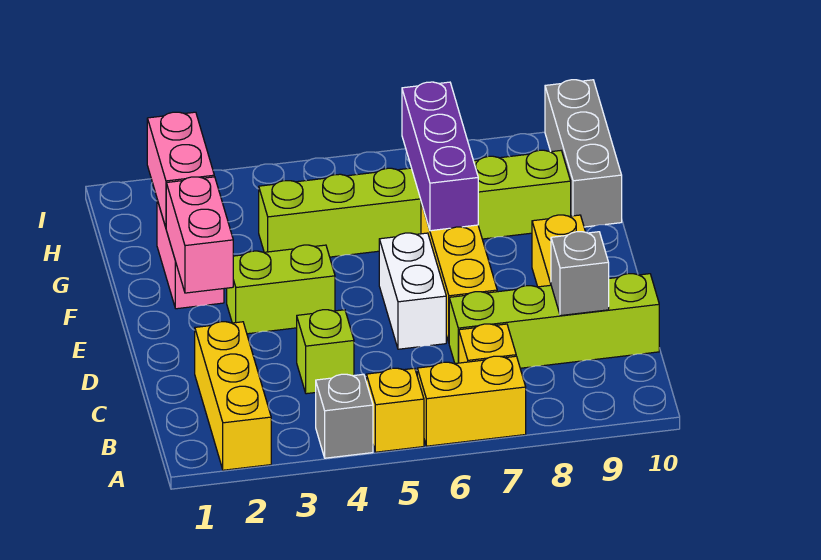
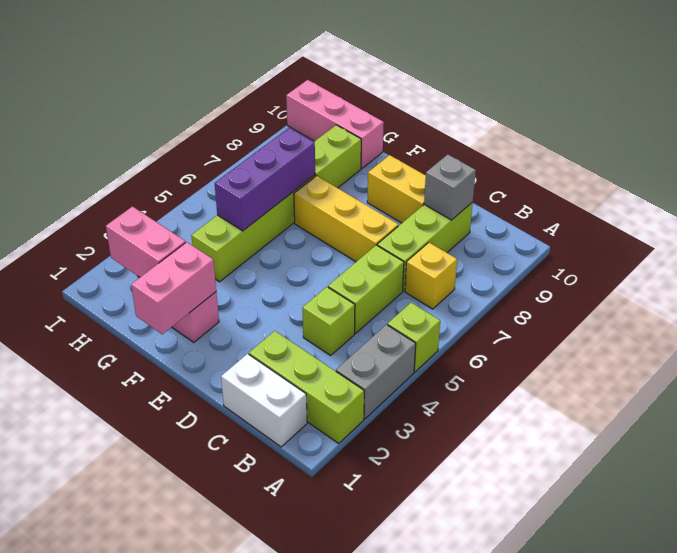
yellow 1x3 brick [195,322,271,470] -> lime 1x3 brick [249,331,364,443]
grey 1x1 brick [316,374,373,458] -> grey 1x2 brick [336,325,416,419]
yellow 1x1 brick [366,368,424,452] -> lime 1x1 brick [388,302,440,372]
yellow 1x2 brick [417,356,526,446] -> none
lime 1x4 brick [449,274,659,368] -> lime 1x3 brick [377,202,473,291]
white 1x2 brick [379,233,446,349] -> white 1x2 brick moved to [221,354,307,447]
pink 1x2 brick [166,177,233,293] -> pink 1x2 brick turned to [131,242,216,334]
lime 1x2 brick [227,245,335,334] -> lime 1x2 brick moved to [328,245,404,333]
purple 1x3 brick [402,82,478,231] -> purple 1x3 brick turned to [215,128,315,231]
grey 1x3 brick [545,80,622,227] -> pink 1x3 brick [286,80,384,168]

